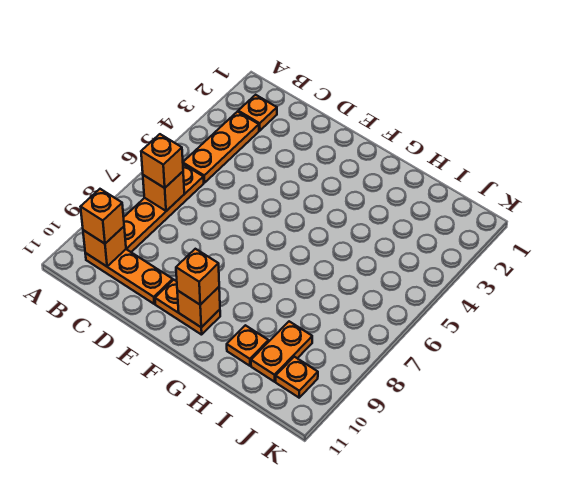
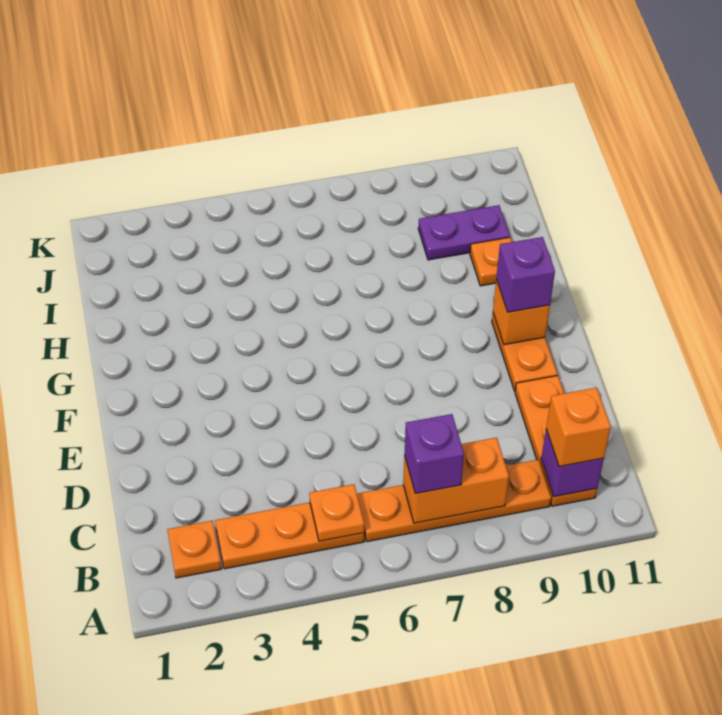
orange 1x1 brick [143,172,184,211] -> orange 1x2 brick [403,438,509,523]
orange 1x1 brick [141,134,183,188] -> purple 1x1 brick [405,414,464,494]
orange 1x1 brick [83,227,126,266] -> purple 1x1 brick [541,429,604,497]
orange 1x1 brick [176,249,219,305] -> purple 1x1 brick [496,237,555,312]
orange 1x2 plate [251,321,312,382] -> purple 1x2 plate [418,205,510,260]
orange 1x1 plate [276,357,318,398] -> orange 1x1 plate moved to [309,484,364,541]

